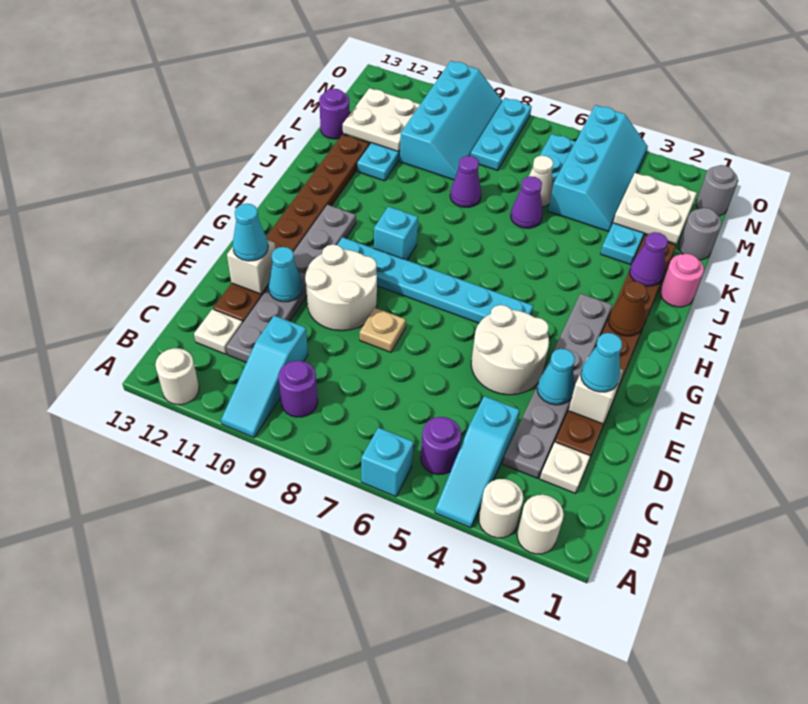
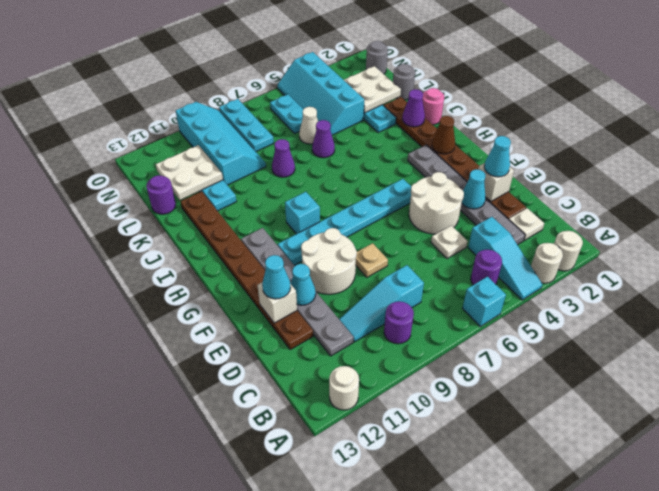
cyan 1x3 slope [221,315,308,437] -> cyan 1x3 slope turned to [339,265,424,342]
white 1x1 plate [194,309,243,354] -> white 1x1 plate moved to [431,225,468,259]
cyan 2x4 slope [548,105,648,232] -> cyan 2x4 slope turned to [277,52,364,135]

